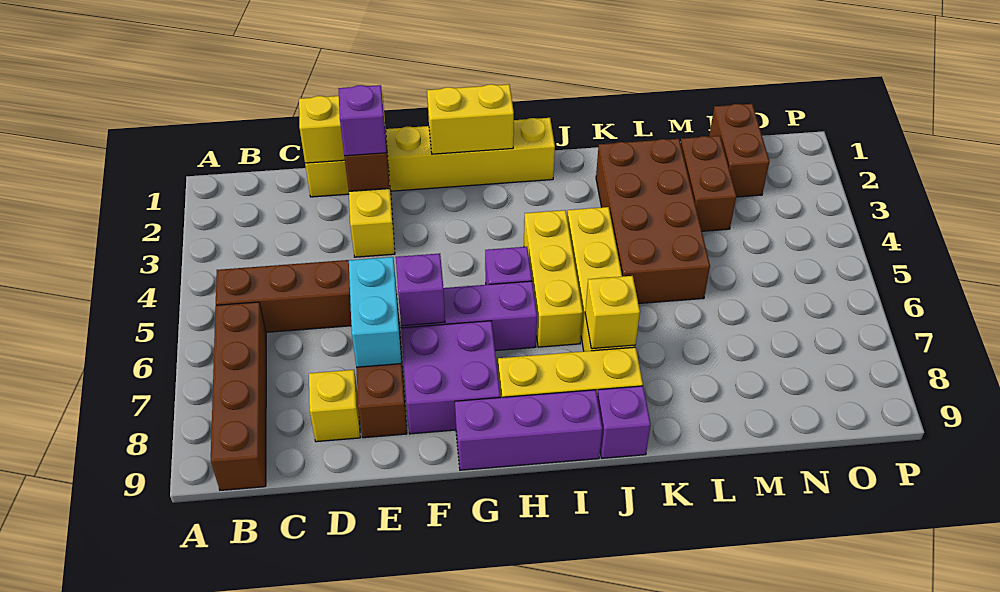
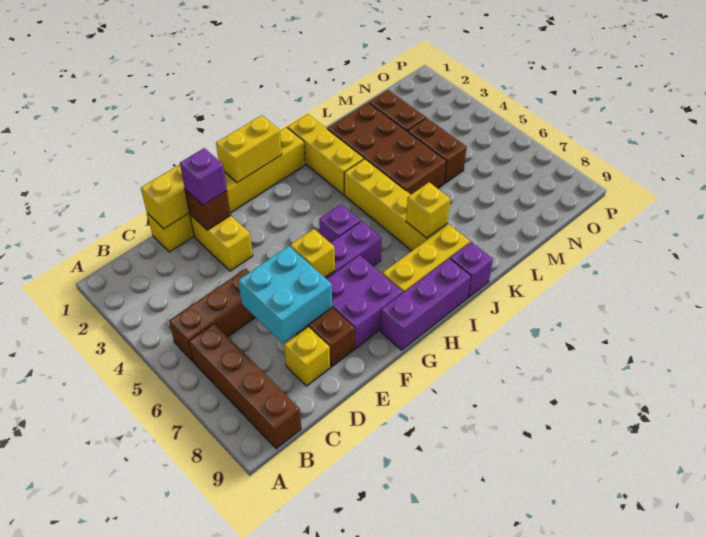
cyan 1x2 brick [349,257,401,367] -> cyan 2x2 brick [238,246,332,343]
purple 1x1 brick [396,253,445,326] -> yellow 1x1 brick [290,229,335,277]
yellow 1x3 brick [524,210,583,347] -> yellow 1x3 brick moved to [287,114,364,195]
brown 1x2 brick [709,104,769,197] -> brown 1x2 brick moved to [408,118,467,183]

